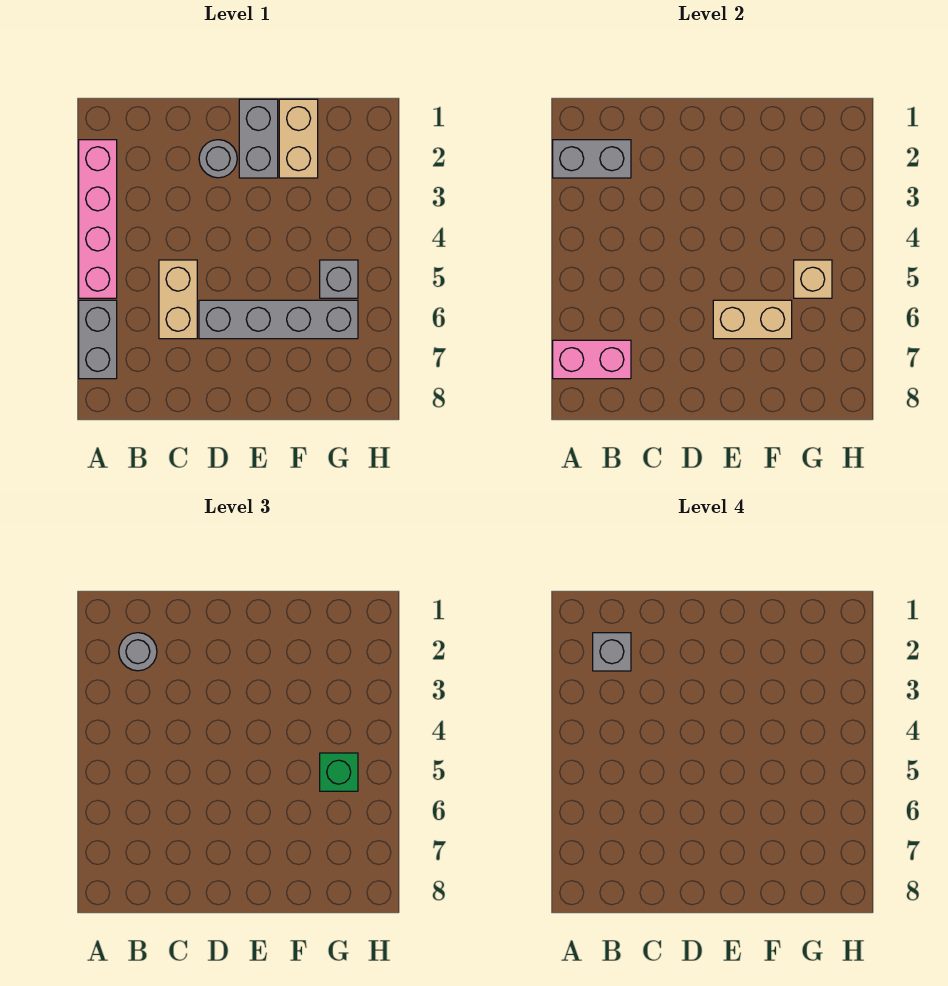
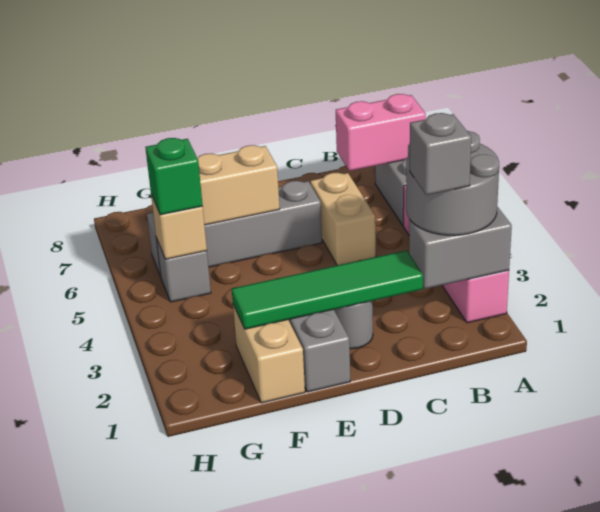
grey 1x1 round brick [119,633,157,671] -> grey 2x2 round brick [406,131,499,235]
none -> green 1x4 tile [232,250,423,329]

